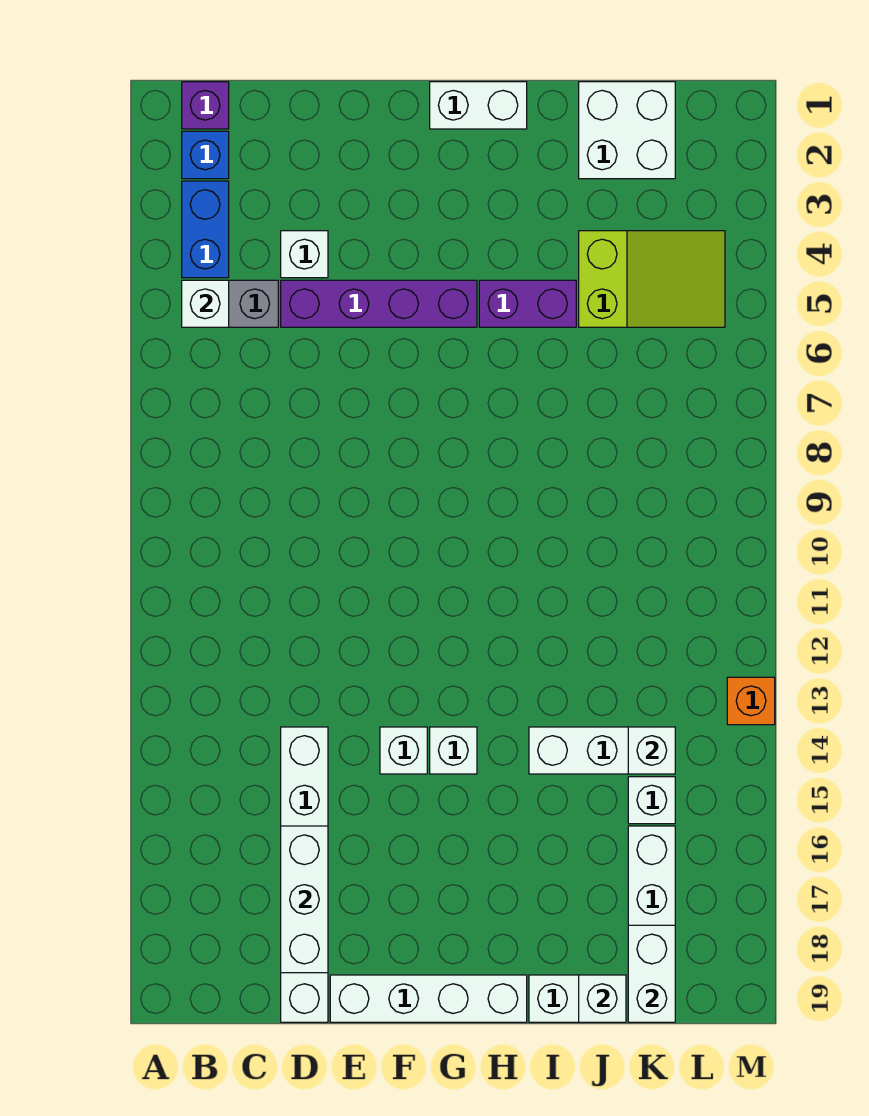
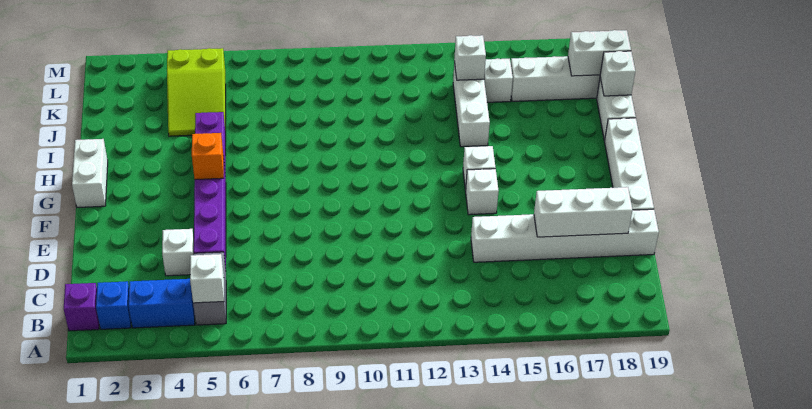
white 2x2 brick [579,82,675,179] -> none
lime 2x3 slope [579,231,725,327] -> lime 2x3 slope turned to [167,48,226,136]
orange 1x1 brick [727,677,775,725] -> orange 1x1 brick moved to [192,133,224,180]

